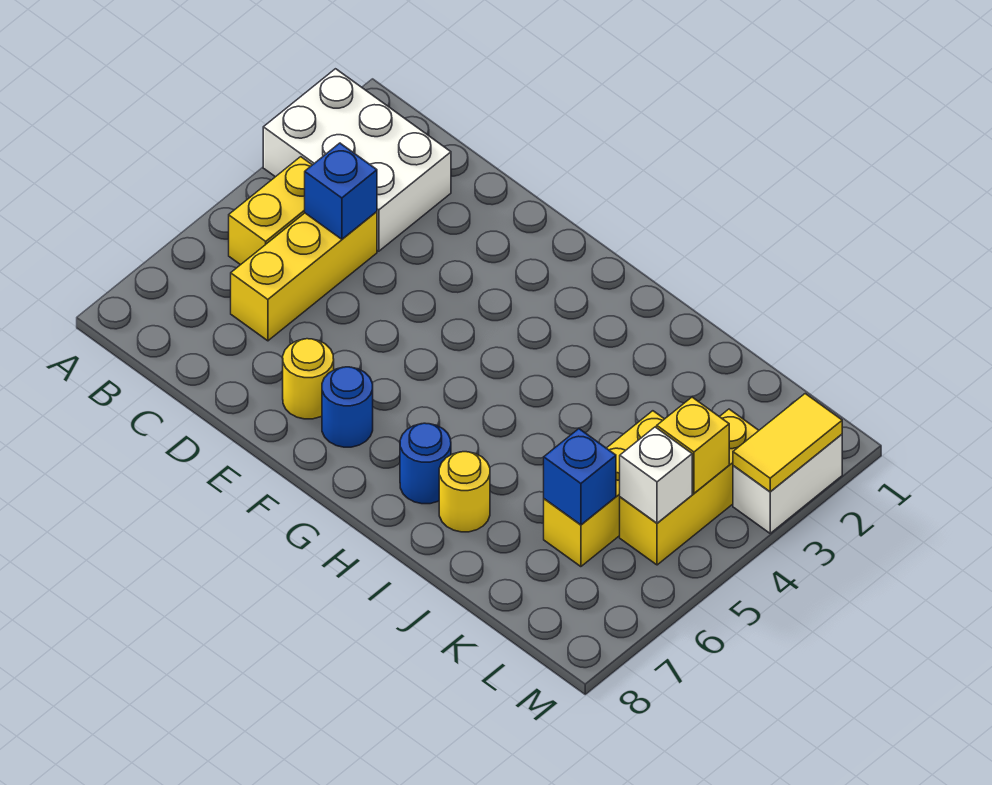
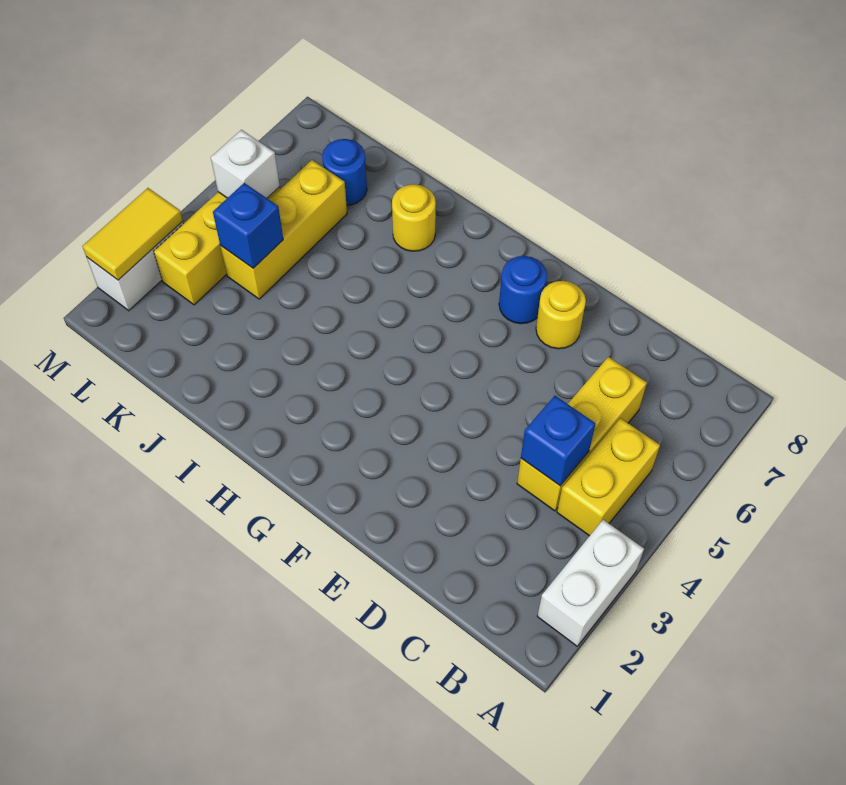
white 2x3 brick [263,69,451,251] -> white 1x2 brick [537,520,644,646]
blue 1x1 round brick [400,423,451,504] -> blue 1x1 round brick moved to [322,139,367,205]
blue 1x1 brick [544,429,616,525] -> blue 1x1 brick moved to [213,183,283,268]
yellow 1x1 brick [657,397,729,493] -> none

